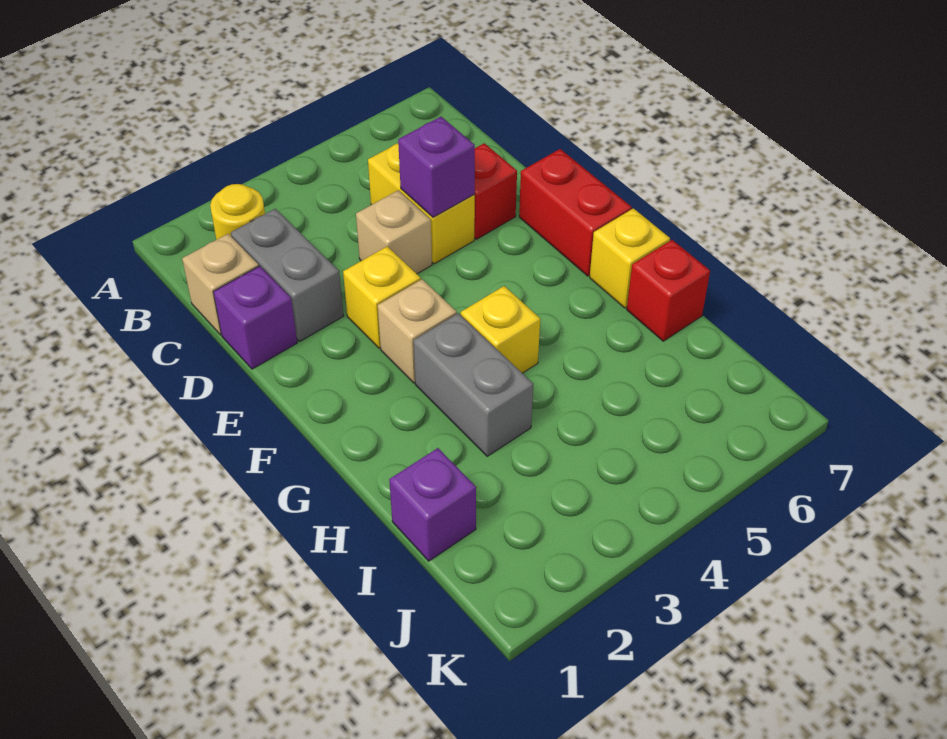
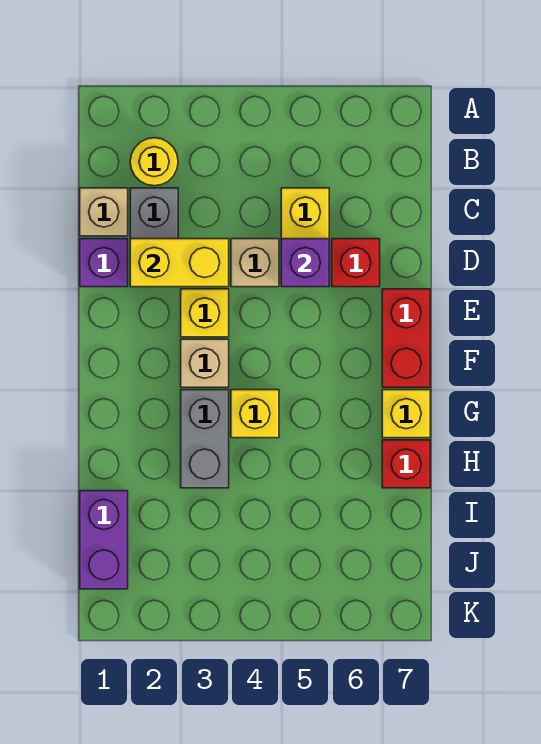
none -> yellow 1x2 brick [130,239,229,287]
purple 1x1 brick [389,448,476,561] -> purple 1x2 brick [80,491,128,589]

